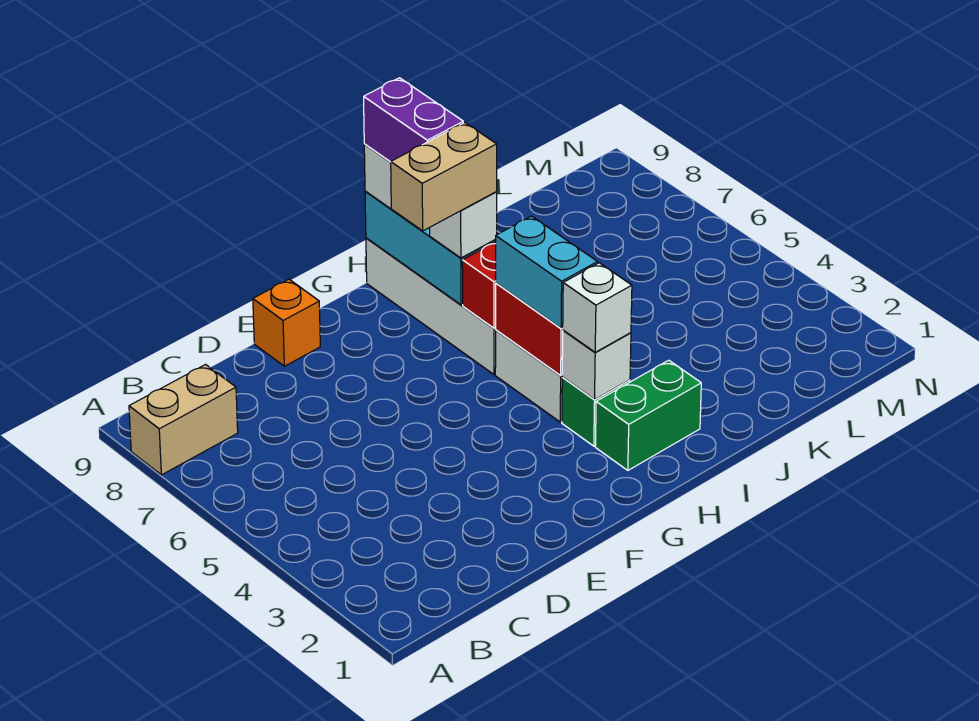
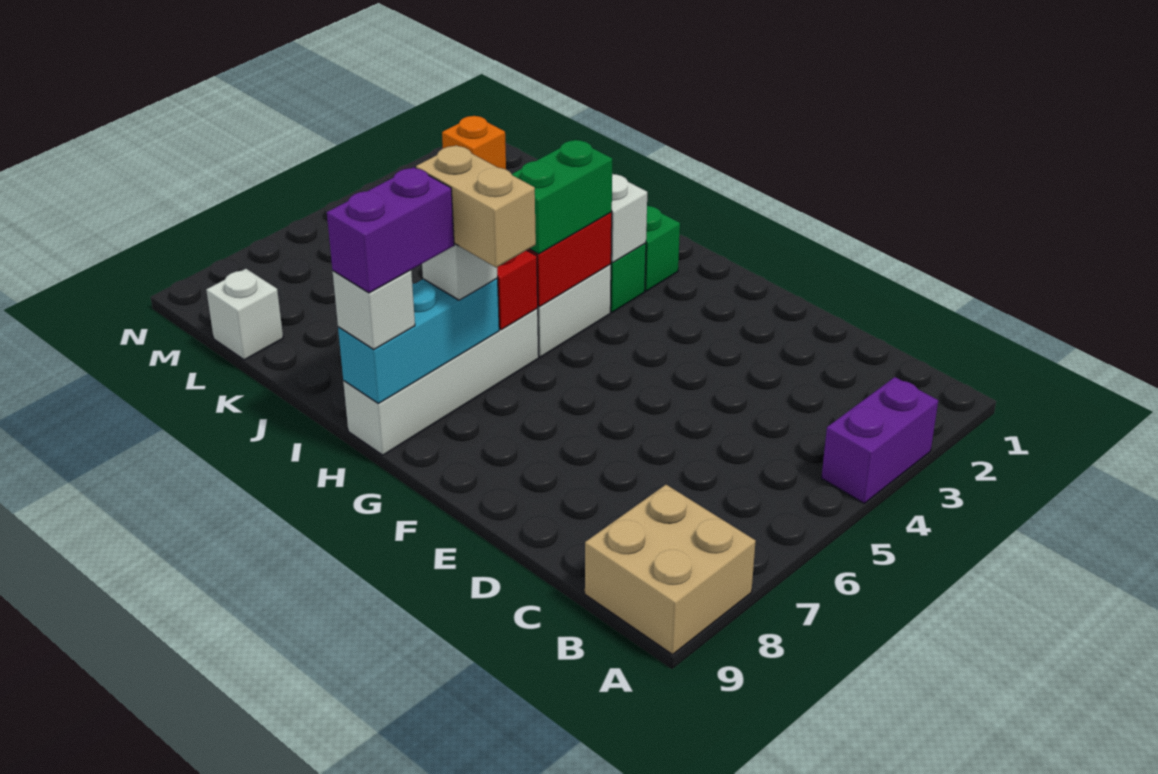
none -> purple 1x2 brick [822,377,938,503]
tan 1x2 brick [129,365,238,475] -> tan 2x2 brick [585,485,756,655]
orange 1x1 brick [253,279,320,366] -> orange 1x1 brick moved to [442,116,506,169]
white 1x1 brick [563,263,632,352] -> white 1x1 brick moved to [206,269,283,360]
cyan 1x2 brick [496,216,598,328] -> green 1x2 brick [512,140,612,254]

